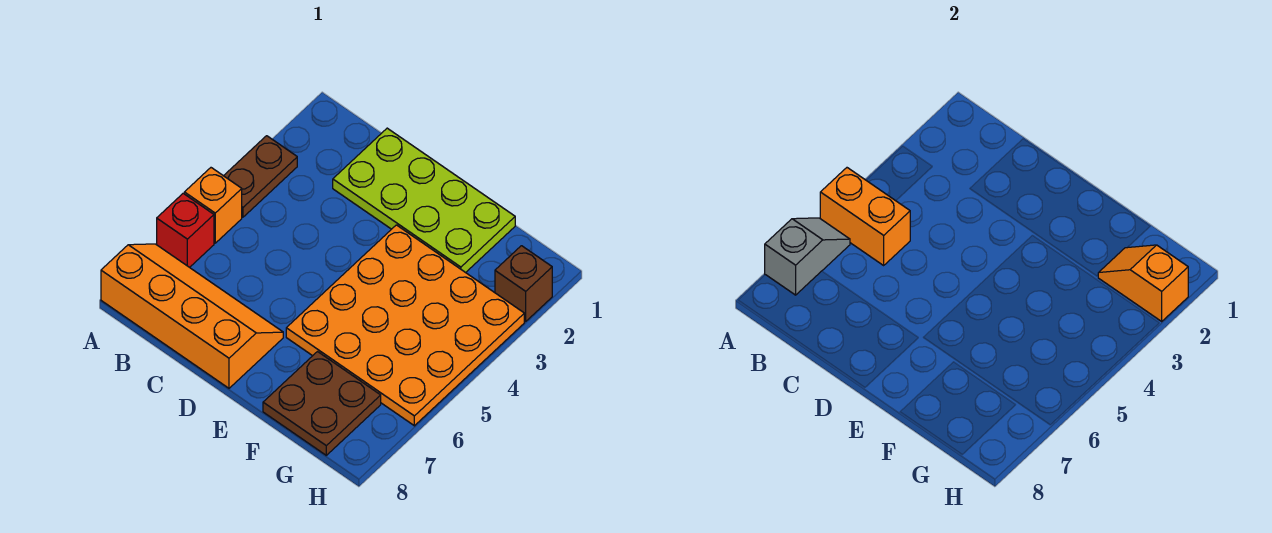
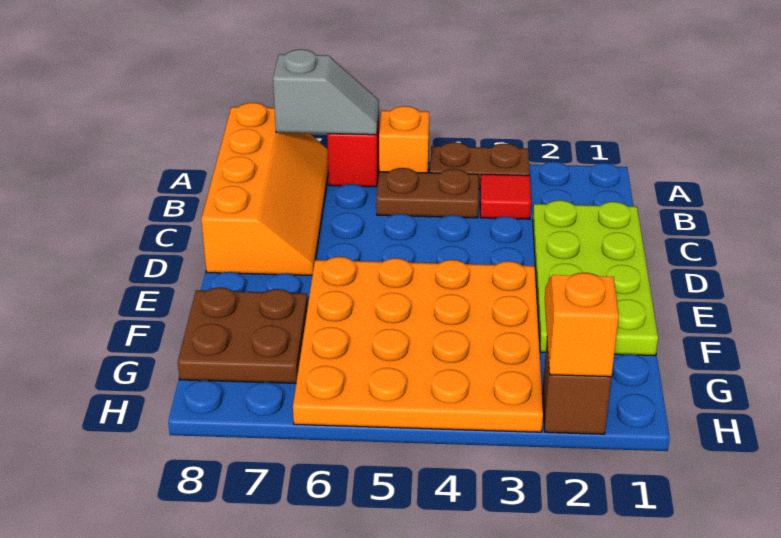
orange 1x2 brick [820,168,910,265] -> none
none -> red 1x1 tile [480,174,531,219]
none -> brown 1x2 plate [376,168,479,218]

